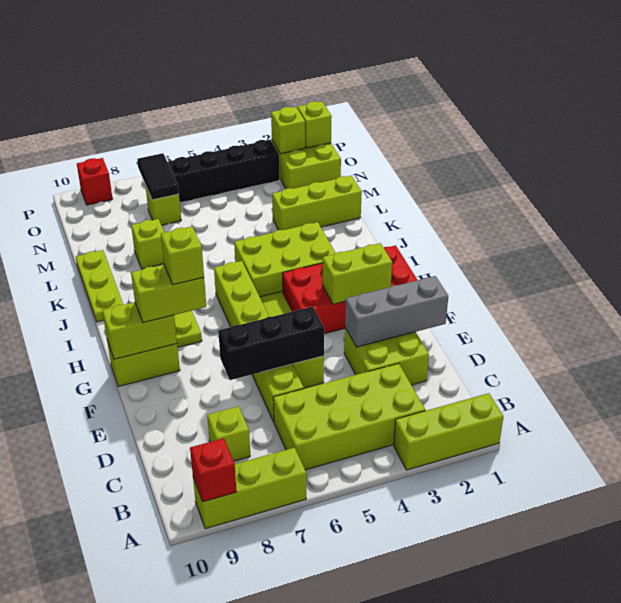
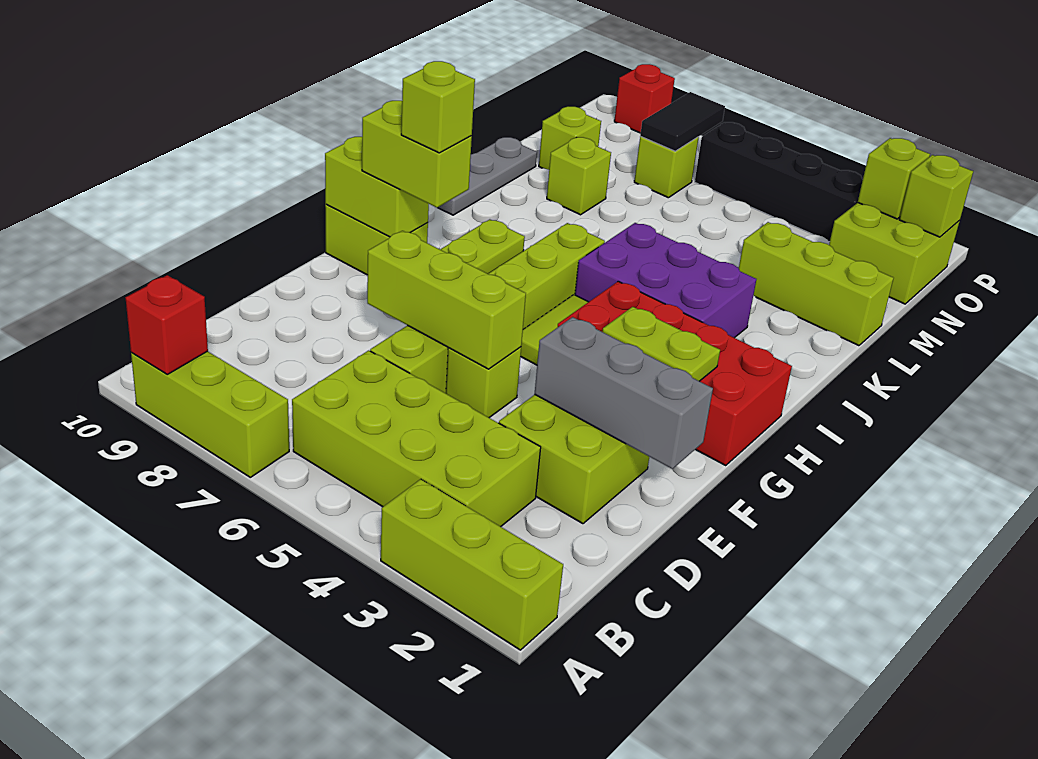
lime 1x1 brick [207,406,250,461] -> lime 1x1 brick moved to [539,107,601,170]
black 1x3 brick [218,307,324,380] -> lime 1x3 brick [367,231,526,369]
lime 1x2 brick [322,243,392,304] -> lime 1x2 plate [603,307,720,381]
lime 2x3 brick [234,222,336,297] -> purple 2x3 brick [575,223,756,338]
lime 1x3 plate [76,250,123,322] -> grey 1x3 plate [438,137,537,215]

